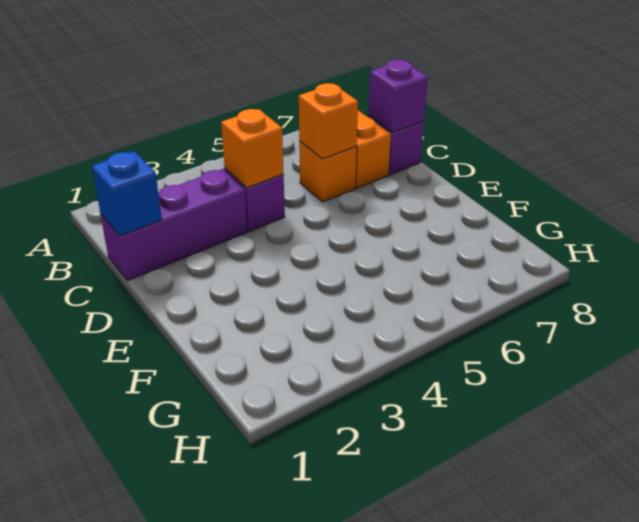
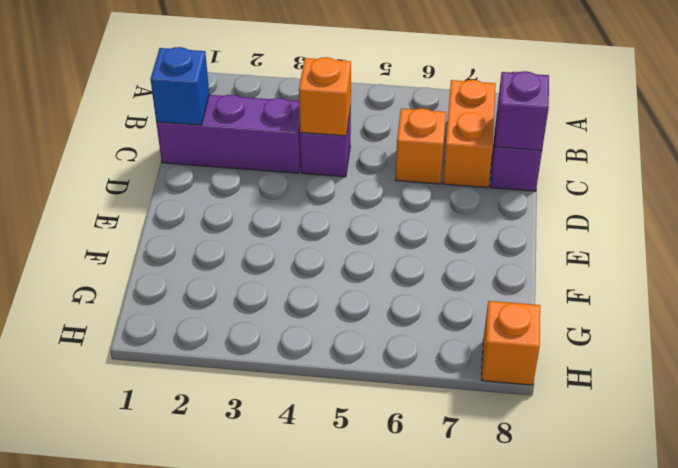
orange 1x1 brick [299,83,358,159] -> orange 1x1 brick moved to [482,301,540,385]

